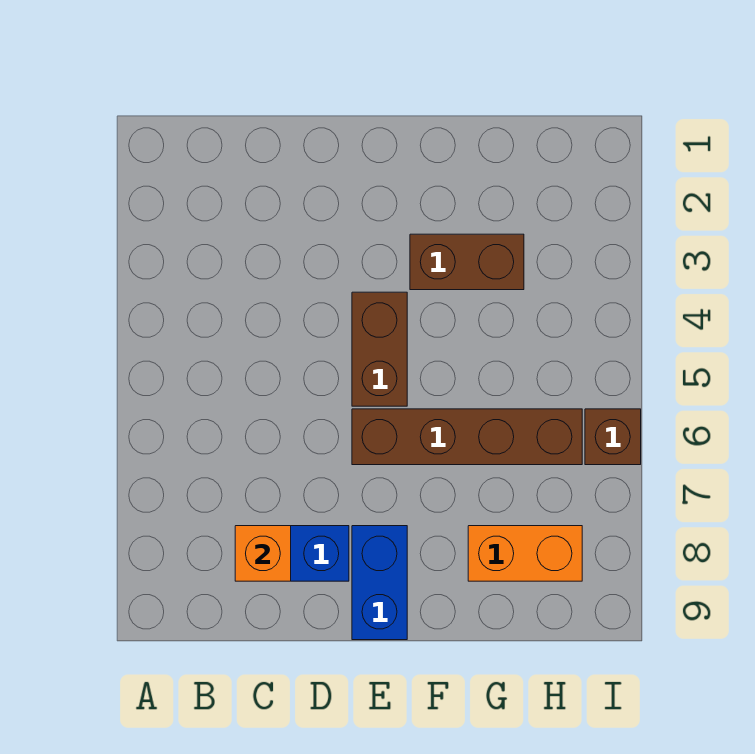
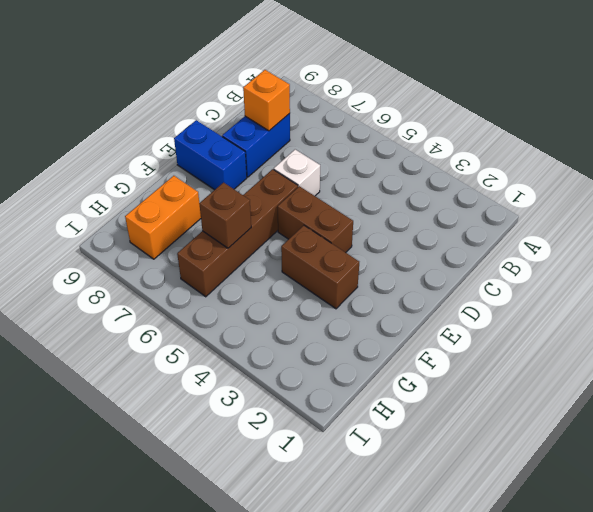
none -> white 1x1 brick [274,149,320,196]
brown 1x2 brick [410,234,524,290] -> brown 1x2 brick turned to [281,225,359,309]
brown 1x1 brick [585,409,641,465] -> brown 1x1 brick moved to [199,183,251,248]

